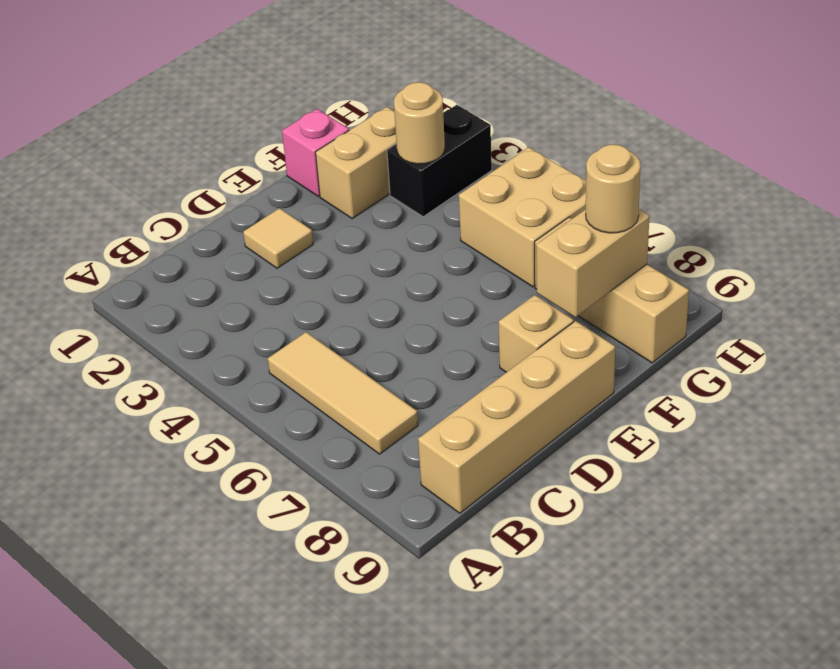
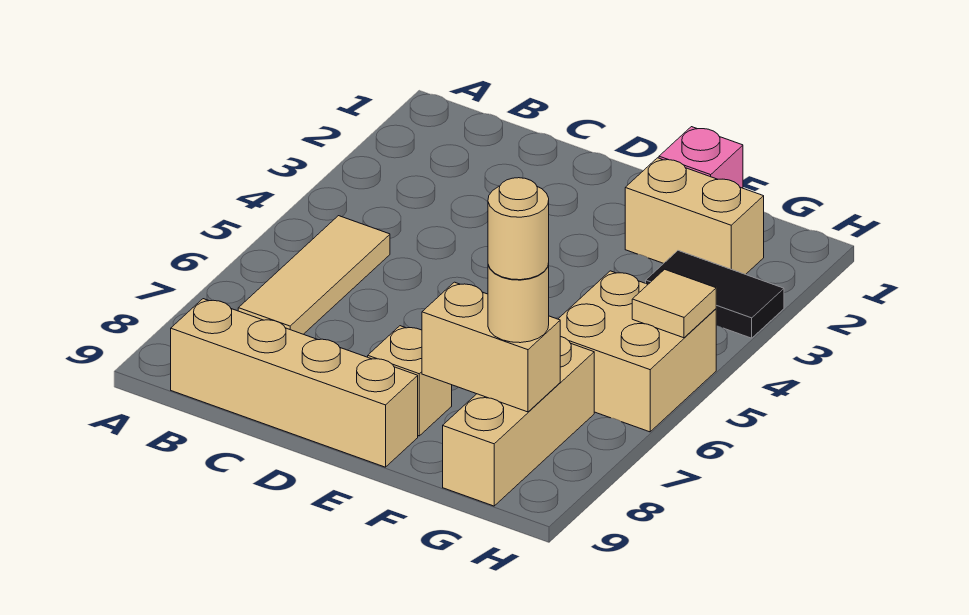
tan 1x1 tile [243,208,313,268] -> tan 1x1 tile moved to [632,269,716,338]
black 1x2 brick [387,105,492,217] -> black 1x2 tile [646,251,784,338]
tan 1x1 round brick [394,82,445,164] -> tan 1x1 round brick moved to [488,178,549,280]

